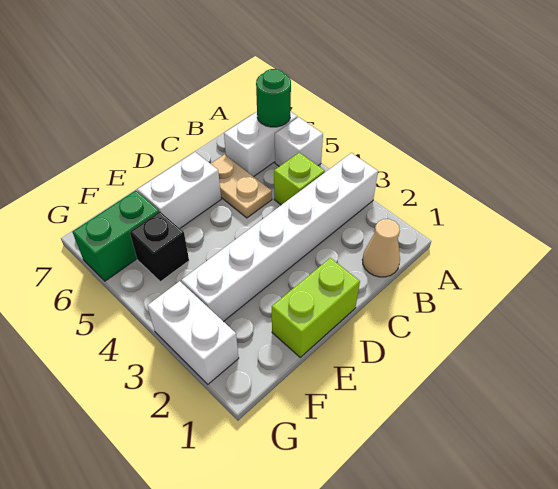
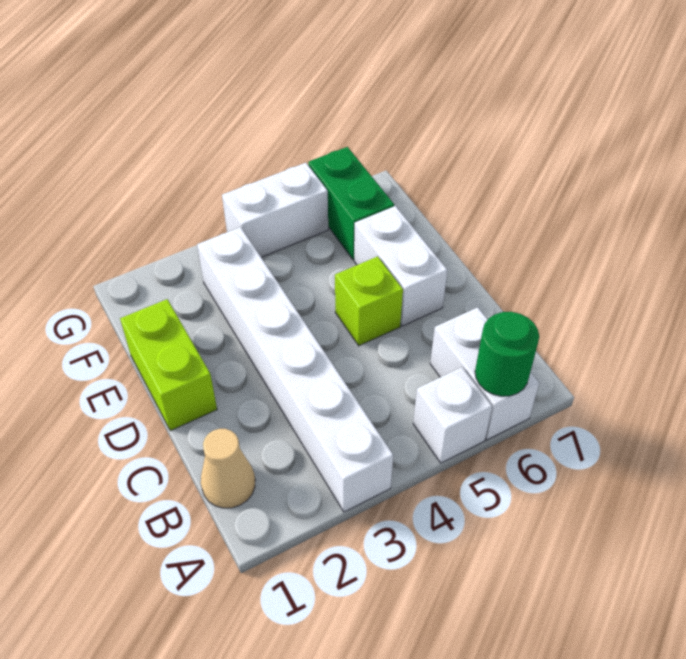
lime 1x1 brick [274,153,325,205] -> lime 1x1 brick moved to [335,256,403,346]
tan 1x2 plate [211,155,272,218] -> none
black 1x1 brick [130,212,189,282] -> none
white 1x2 brick [147,281,239,384] -> white 1x2 brick moved to [222,163,328,257]

